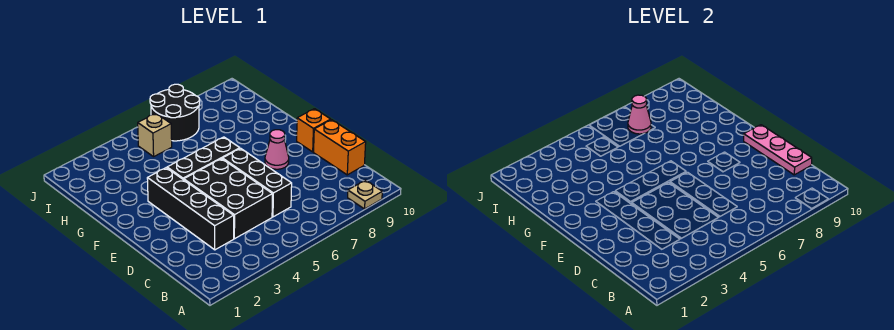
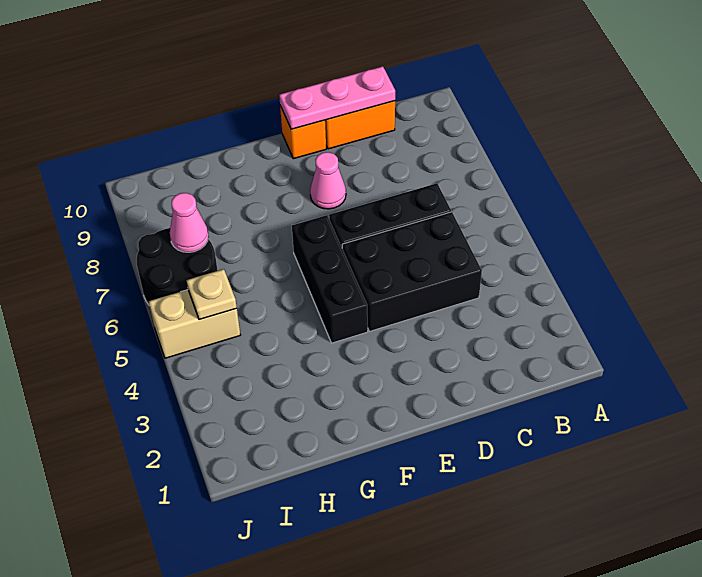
tan 1x1 plate [348,180,382,209] -> tan 1x1 plate moved to [186,269,237,320]
black 1x4 brick [147,168,234,250] -> none
tan 1x1 brick [138,113,172,157] -> tan 1x2 brick [149,290,240,358]

